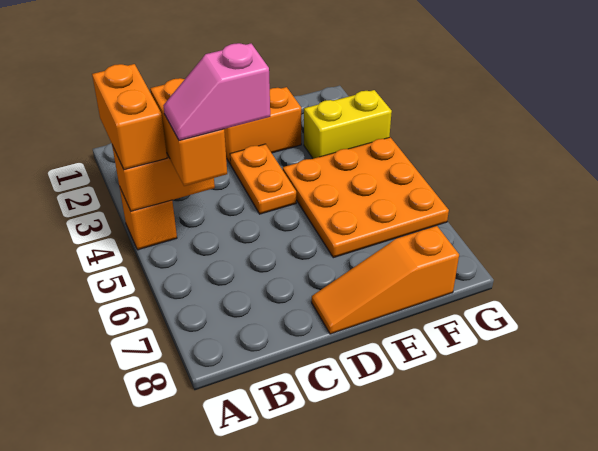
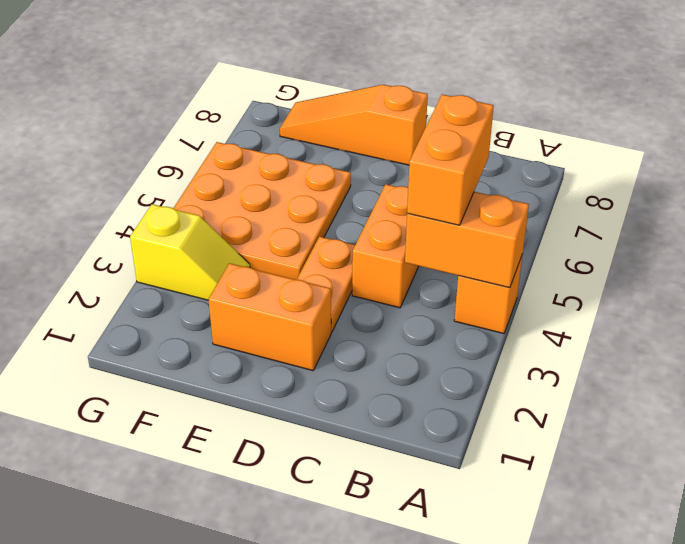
orange 1x2 brick [92,64,167,170] -> orange 1x2 brick moved to [352,184,419,308]
pink 1x2 slope [163,43,270,141] -> none
orange 1x3 slope [312,226,459,334] -> orange 1x3 slope turned to [280,85,428,165]
yellow 1x2 brick [304,90,392,159] -> yellow 1x2 slope [130,204,250,300]

